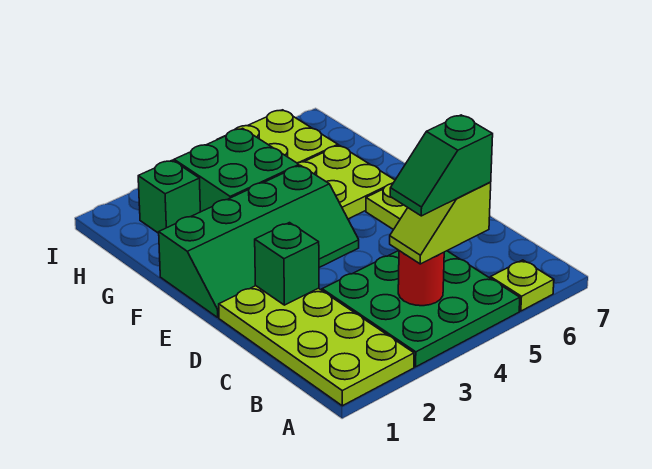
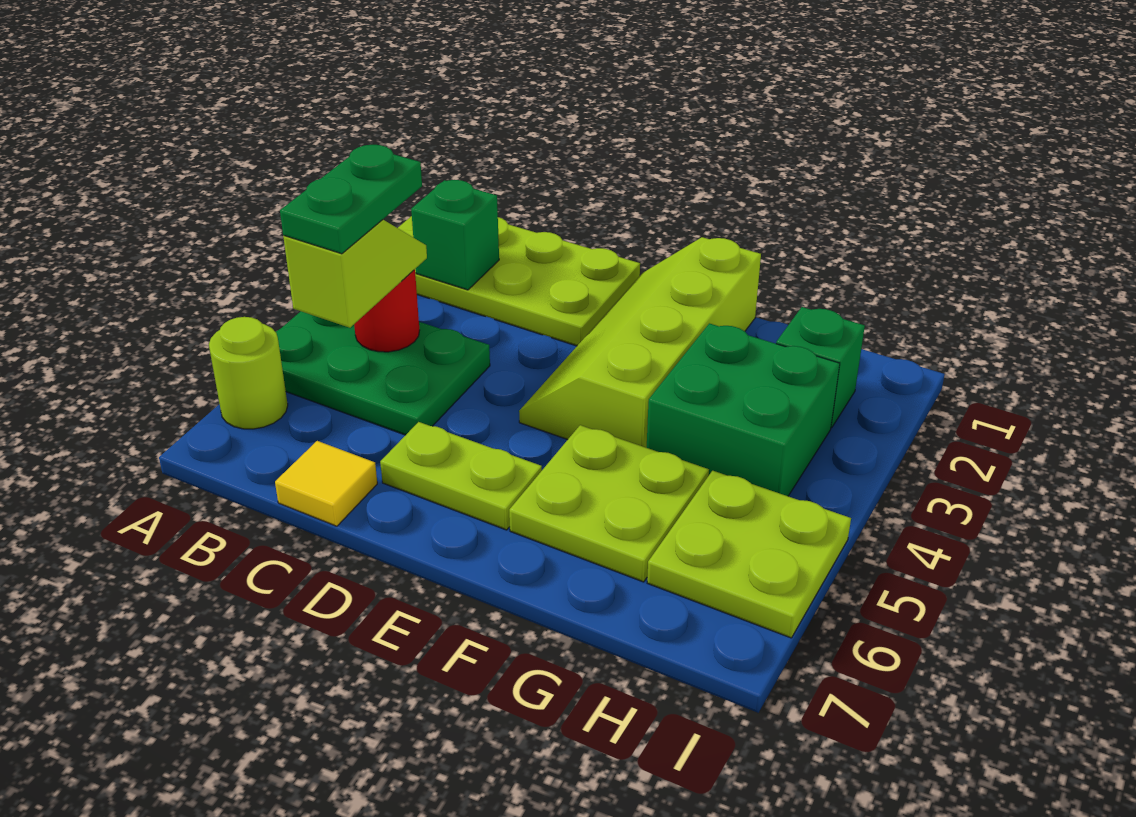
green 3x3 plate [322,251,520,367] -> green 2x3 plate [276,311,490,435]
lime 1x1 plate [490,260,554,311] -> lime 1x1 round brick [209,317,288,429]
green 1x2 slope [390,115,493,216] -> green 1x2 plate [280,145,422,254]
none -> yellow 1x1 tile [275,441,377,526]
green 1x1 brick [255,223,319,305] -> green 1x1 brick moved to [411,180,499,290]
green 2x4 slope [159,165,359,317] -> lime 2x4 slope [519,237,761,448]

